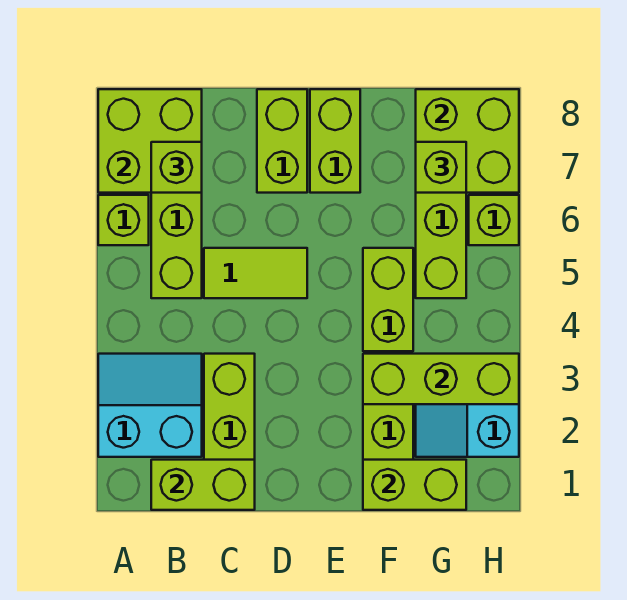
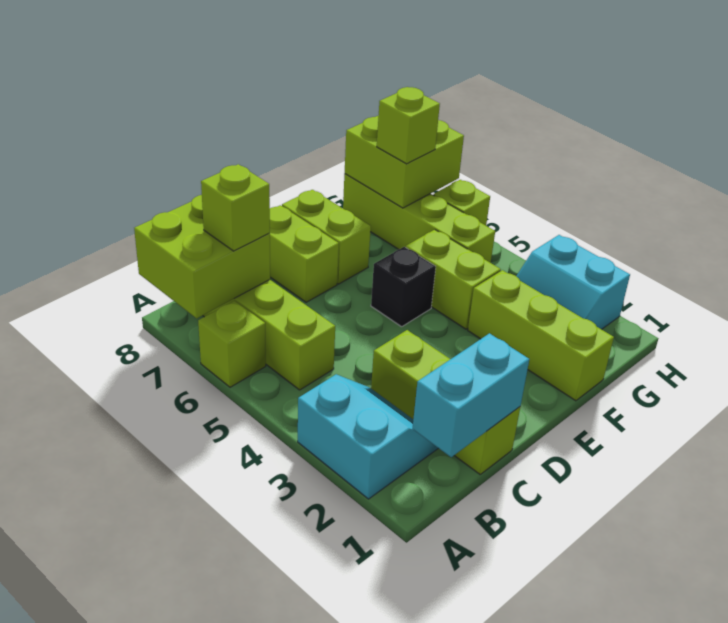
cyan 2x2 slope [98,354,202,457] -> cyan 2x2 slope turned to [298,374,438,499]
lime 1x2 brick [151,460,255,510] -> cyan 1x2 brick [412,333,529,457]
lime 1x2 tile [204,248,307,298] -> none
none -> black 1x1 brick [371,247,436,327]
lime 1x2 brick [363,460,466,510] -> none
lime 1x3 brick [363,354,519,404] -> none

